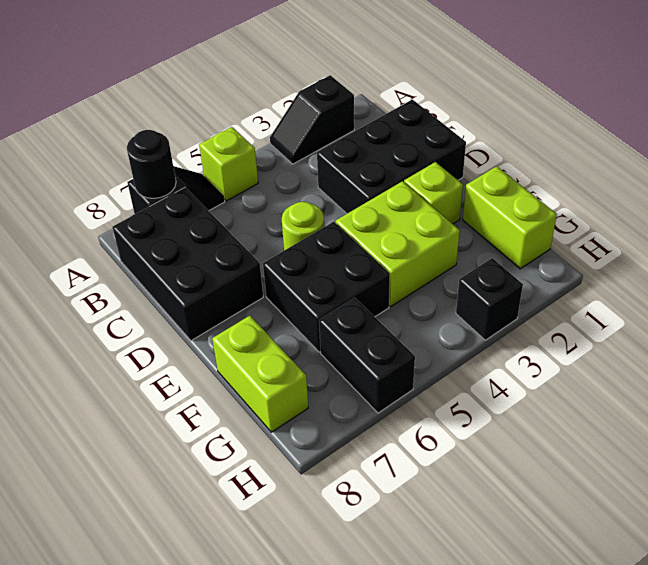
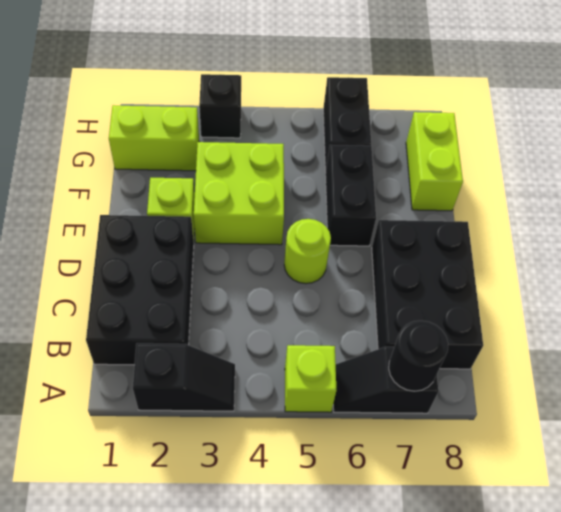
black 2x3 brick [317,99,466,214] -> black 2x3 brick turned to [86,215,194,365]
black 2x2 brick [263,222,390,352] -> black 1x2 brick [326,145,376,246]
lime 1x2 brick [463,166,557,269] -> lime 1x2 brick turned to [109,105,199,171]

